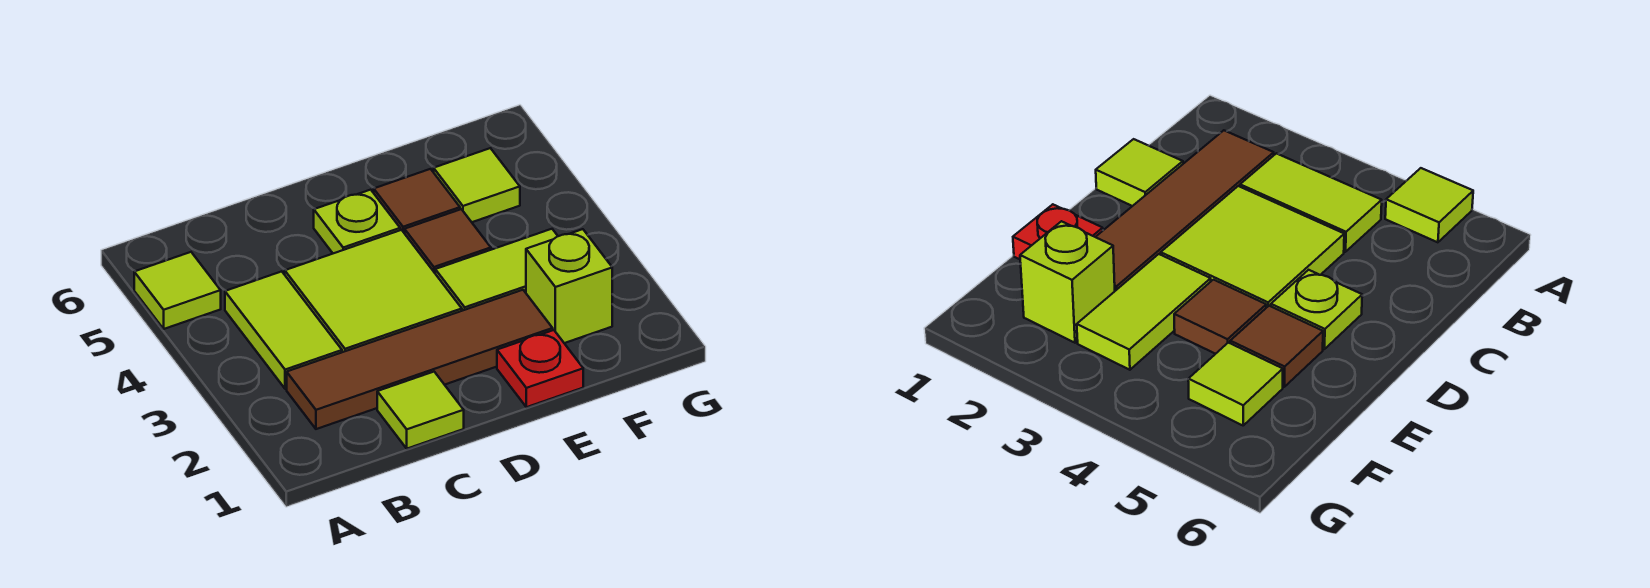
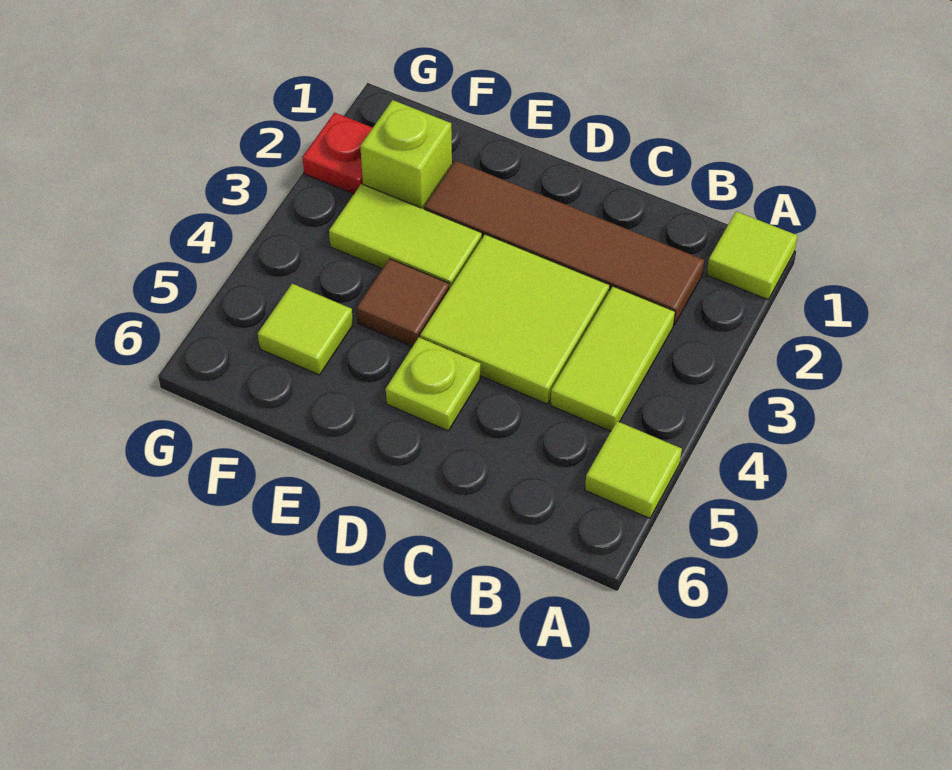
lime 1x1 tile [377,372,464,449] -> lime 1x1 tile moved to [707,211,798,300]
red 1x1 plate [497,330,583,407] -> red 1x1 plate moved to [302,113,372,194]
brown 1x1 tile [374,169,460,233] -> none

